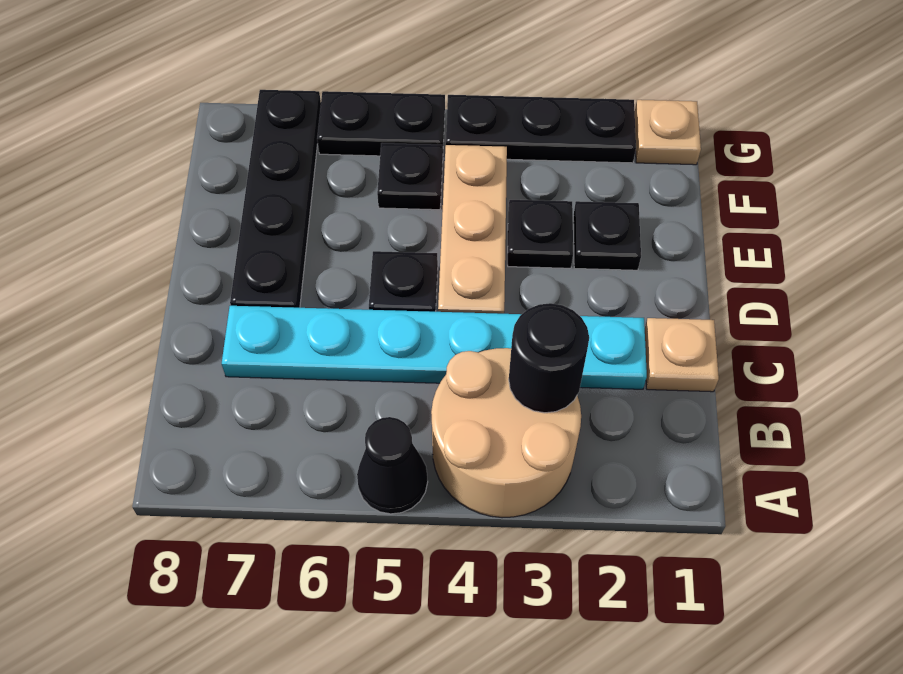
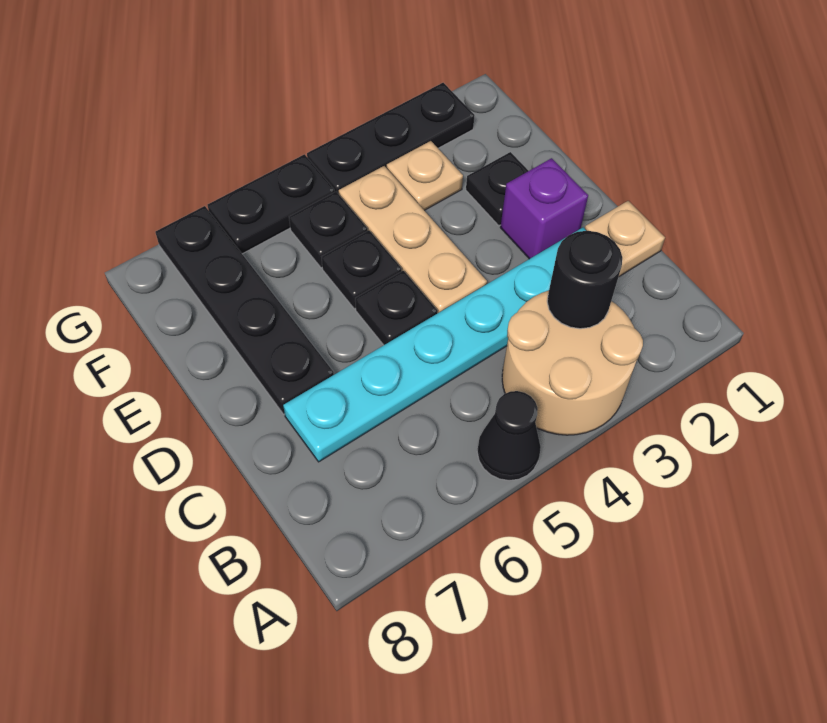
none -> purple 1x1 brick [500,158,588,259]
black 1x1 plate [508,200,573,268] -> black 1x1 plate moved to [322,230,402,309]
tan 1x1 plate [635,100,701,165] -> tan 1x1 plate moved to [387,141,463,210]

